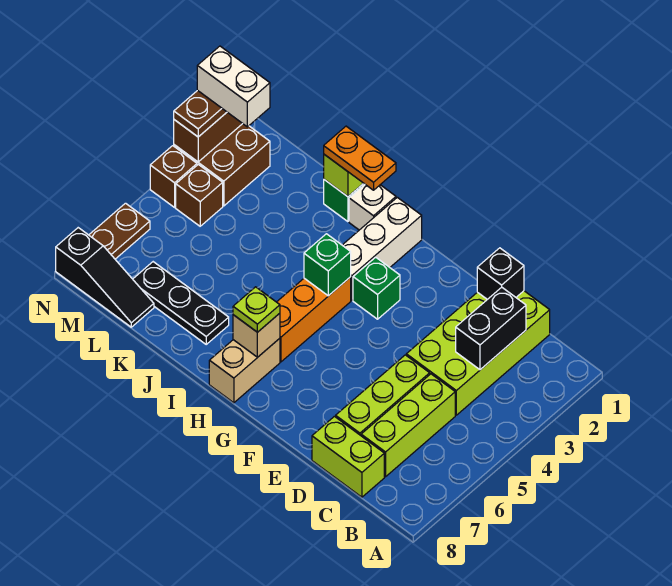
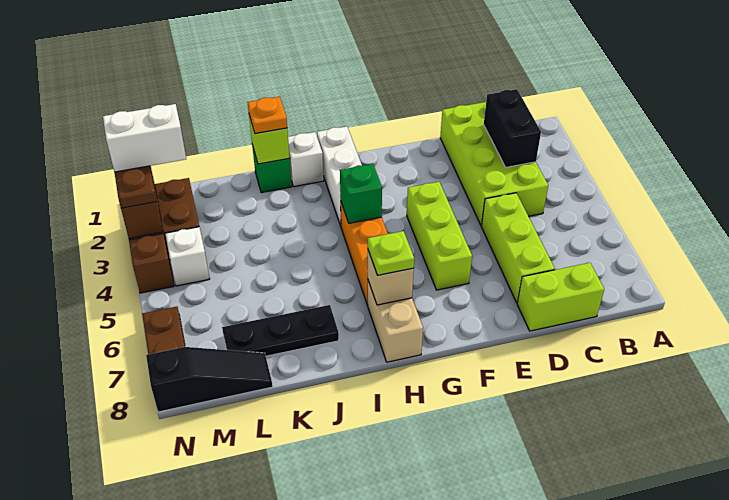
lime 1x3 brick [361,374,455,477] -> lime 1x3 brick moved to [407,182,472,290]
black 1x1 brick [477,248,524,299] -> none
green 1x1 brick [353,257,400,319] -> none
orange 1x2 plate [324,126,396,190] -> orange 1x1 plate [248,97,287,134]
brown 1x1 brick [176,164,223,226] -> white 1x1 brick [165,227,210,286]

